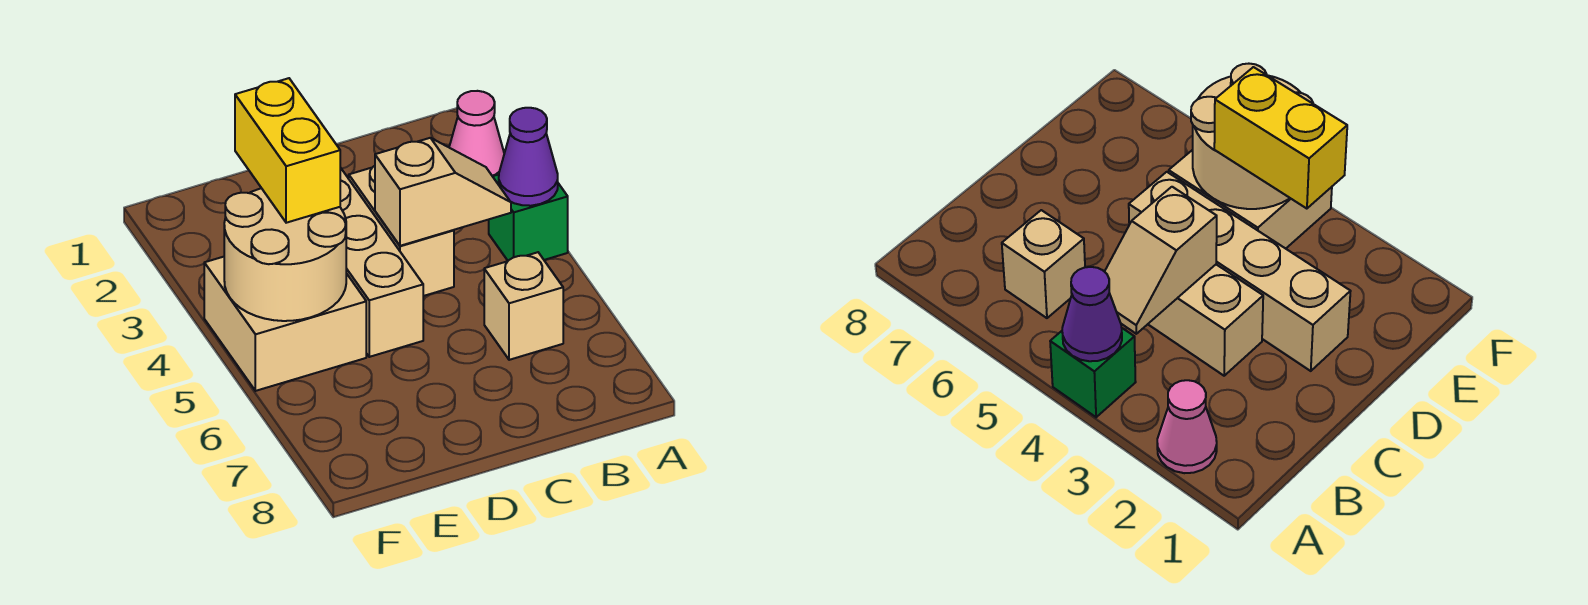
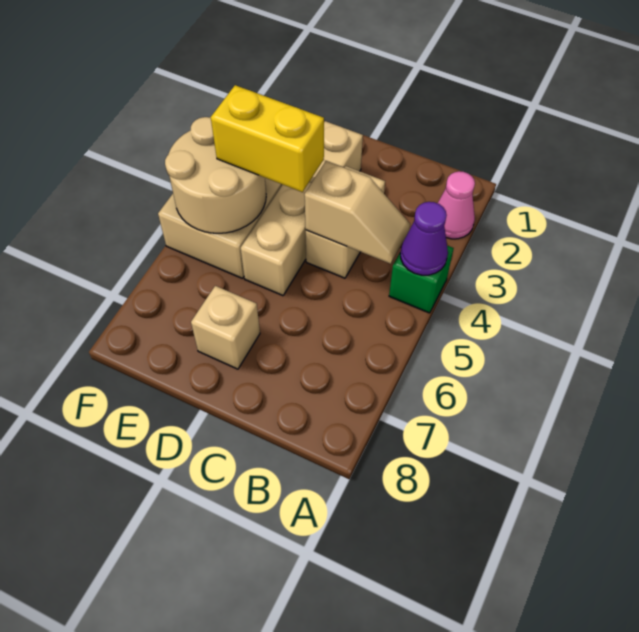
tan 1x1 brick [484,252,563,360] -> tan 1x1 brick moved to [191,286,260,369]
yellow 1x2 brick [235,78,340,223] -> yellow 1x2 brick turned to [211,85,324,192]

